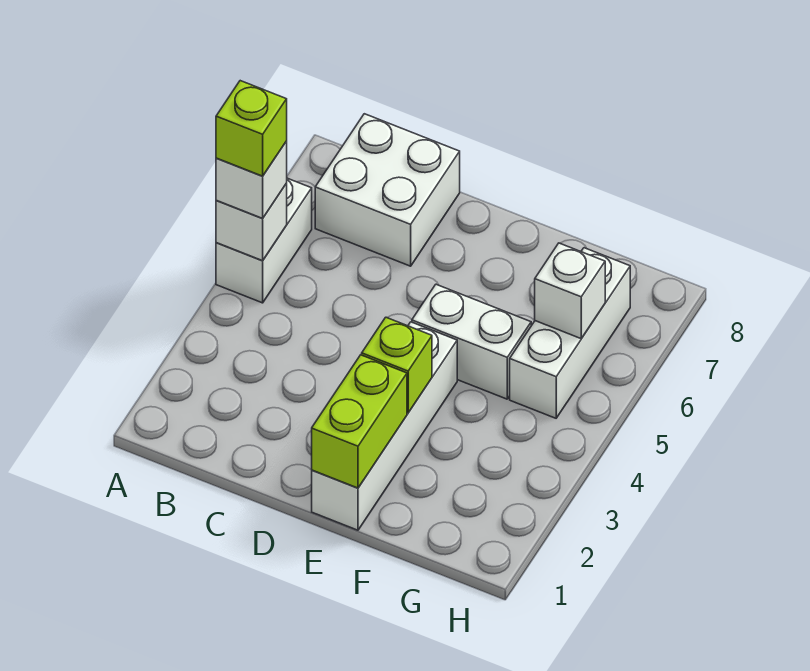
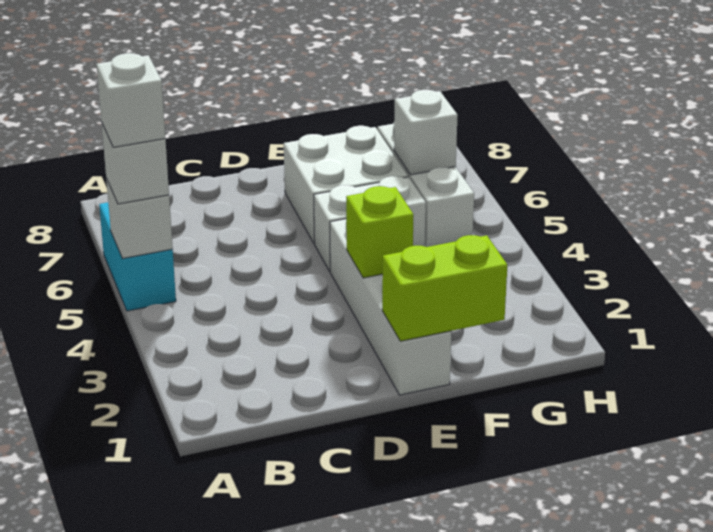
white 1x2 brick [216,178,312,303] -> cyan 1x2 brick [99,202,176,311]
lime 1x1 brick [216,81,287,176] -> white 1x1 brick [96,53,165,147]
white 2x2 brick [315,114,460,266] -> white 2x2 brick moved to [284,126,408,244]
lime 1x2 brick [312,355,407,488] -> lime 1x2 brick turned to [382,235,507,341]

